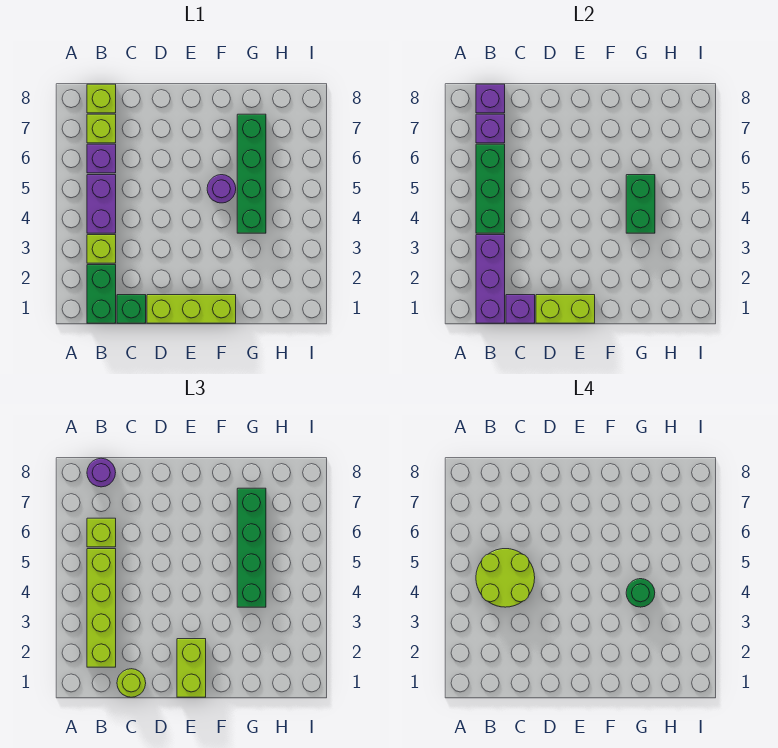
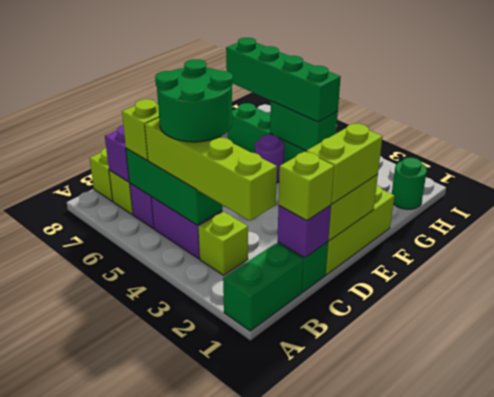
green 1x2 brick [87,265,116,323] -> green 1x2 brick turned to [223,243,303,331]
purple 1x3 brick [476,235,505,323] -> none
lime 2x2 round brick [476,549,535,607] -> green 2x2 round brick [155,59,233,142]
purple 1x1 brick [476,84,505,113] -> none
purple 1x1 round brick [87,458,116,487] -> none
lime 1x1 round brick [117,669,146,697] -> lime 1x1 brick [279,152,334,221]
lime 1x2 brick [177,639,206,697] -> lime 1x2 brick turned to [306,124,383,204]
green 1x1 round brick [626,579,655,607] -> green 1x1 round brick moved to [392,158,427,209]

